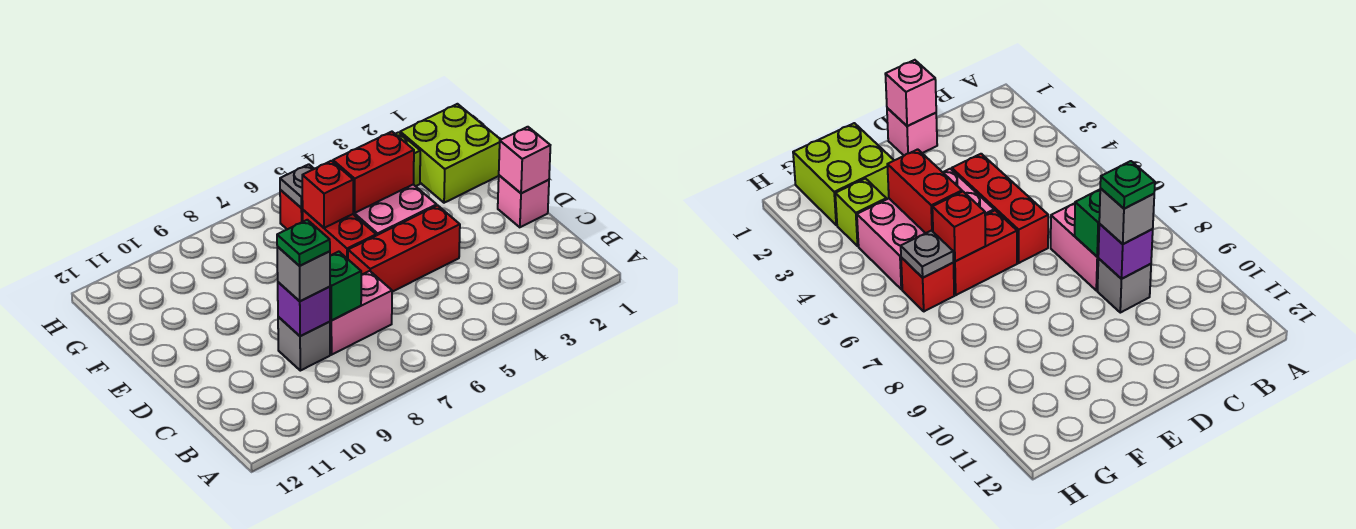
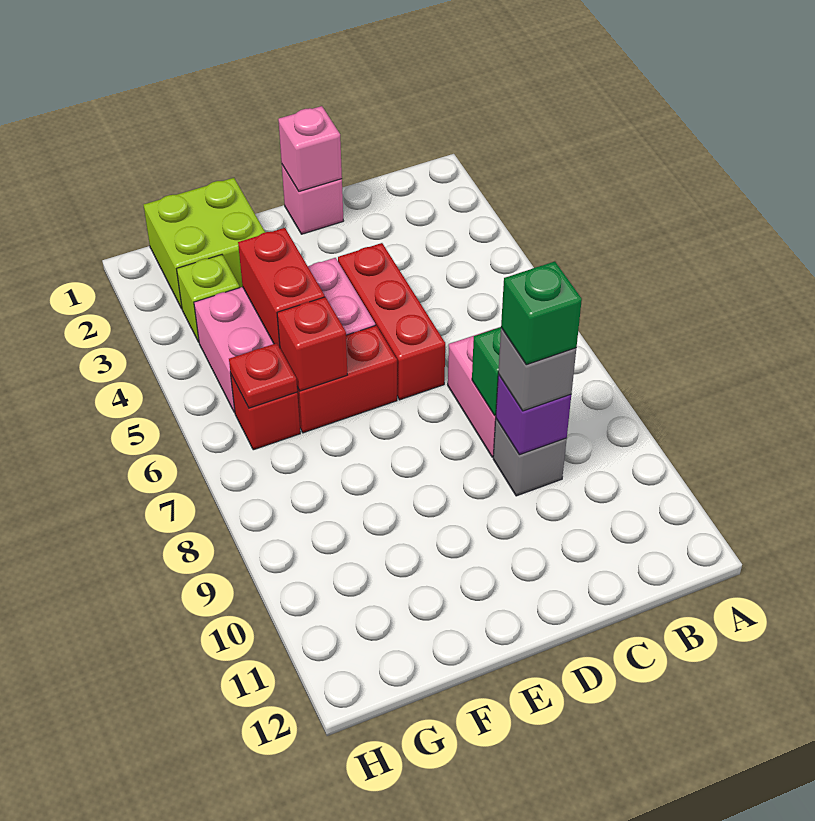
green 1x1 plate [277,220,330,266] -> green 1x1 brick [501,261,582,365]
grey 1x1 plate [280,164,314,208] -> red 1x1 plate [229,343,297,408]

